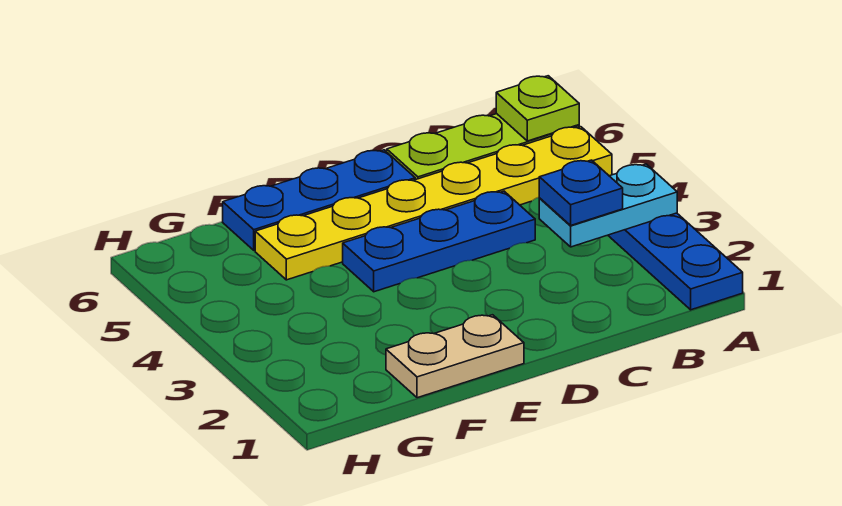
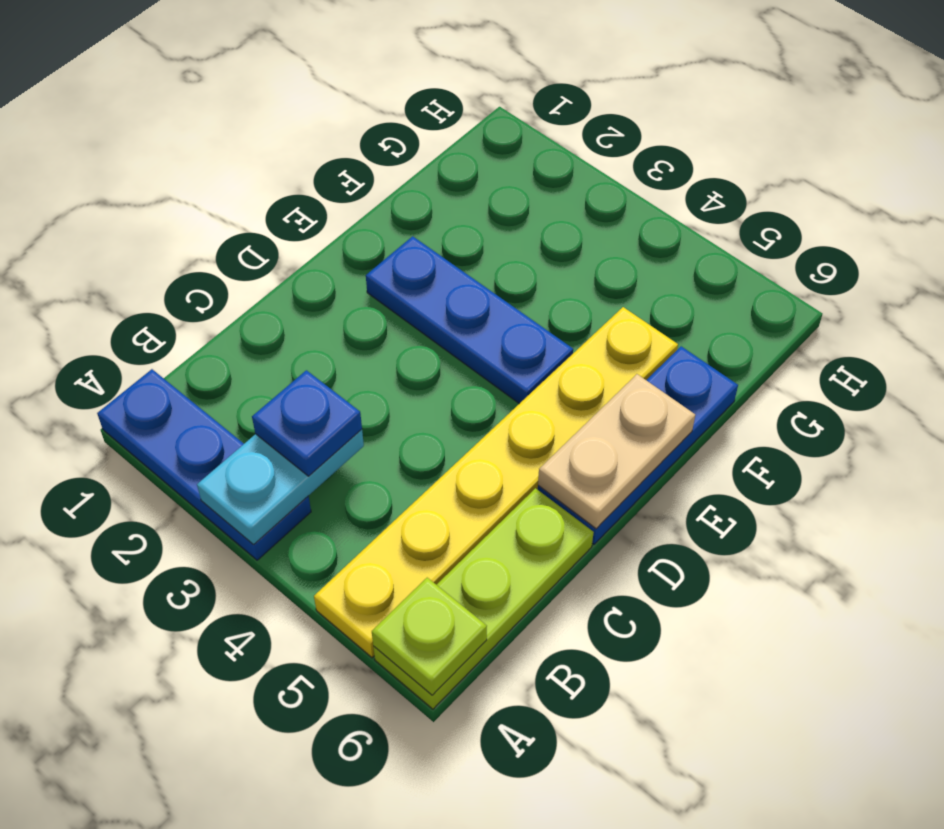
blue 1x3 plate [343,191,535,292] -> blue 1x3 plate turned to [366,236,573,404]
tan 1x2 plate [386,315,524,398] -> tan 1x2 plate moved to [538,374,695,529]

